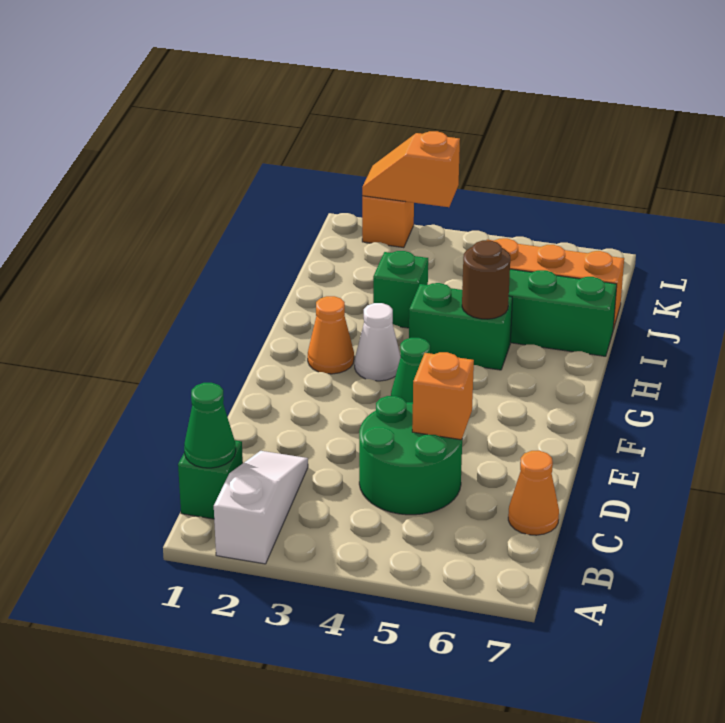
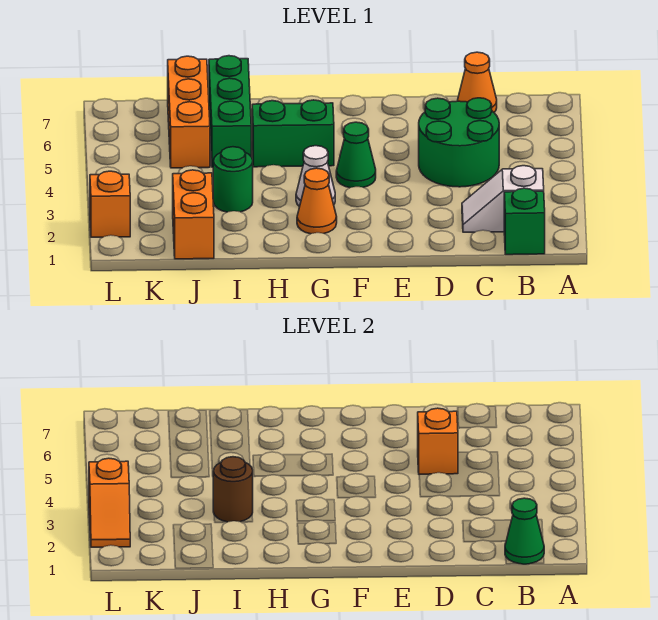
white 1x3 slope [214,451,308,564] -> white 1x2 slope [462,166,544,232]
green 1x2 brick [409,283,512,370] -> green 1x2 brick turned to [252,100,334,167]
brown 1x1 round brick [462,240,510,319] -> brown 1x1 round brick moved to [213,457,253,522]
green 1x1 brick [373,251,428,328] -> green 1x1 round brick [213,147,253,212]
none -> orange 1x2 brick [173,170,214,259]

